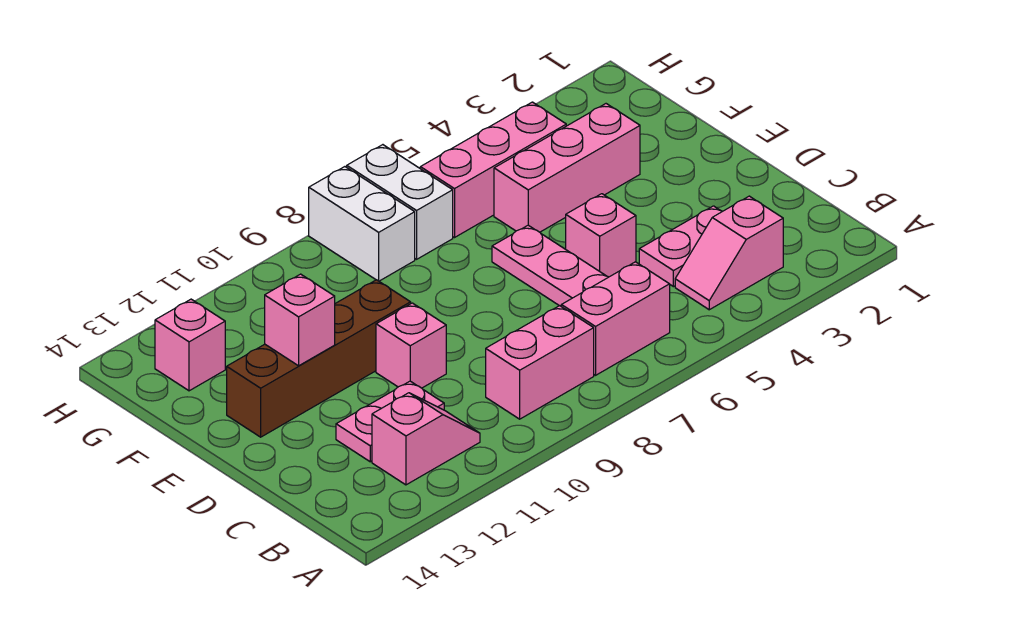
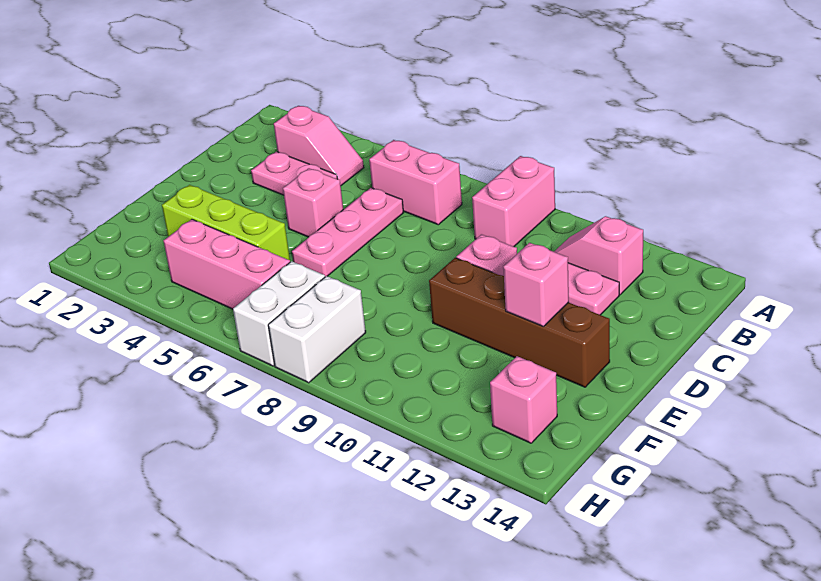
pink 1x2 brick [486,306,594,419] -> pink 1x2 brick turned to [472,156,555,247]
pink 1x3 brick [494,104,640,232] -> lime 1x3 brick [162,185,290,260]

